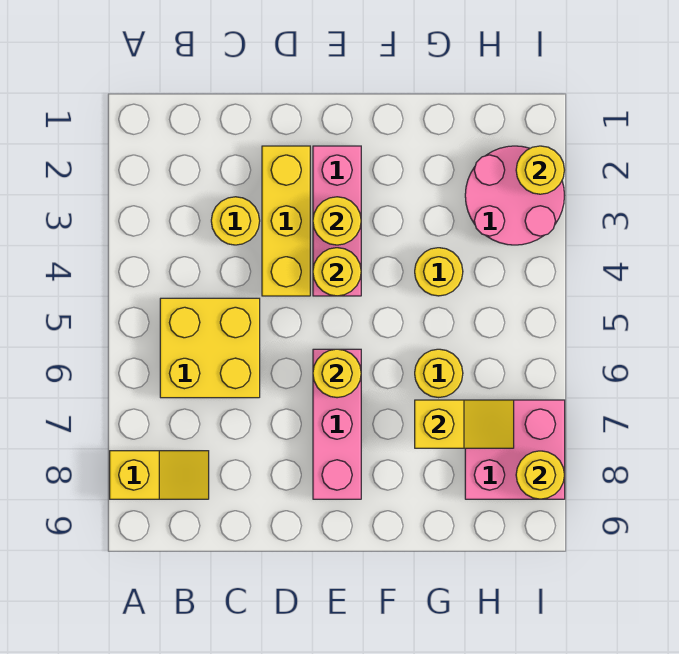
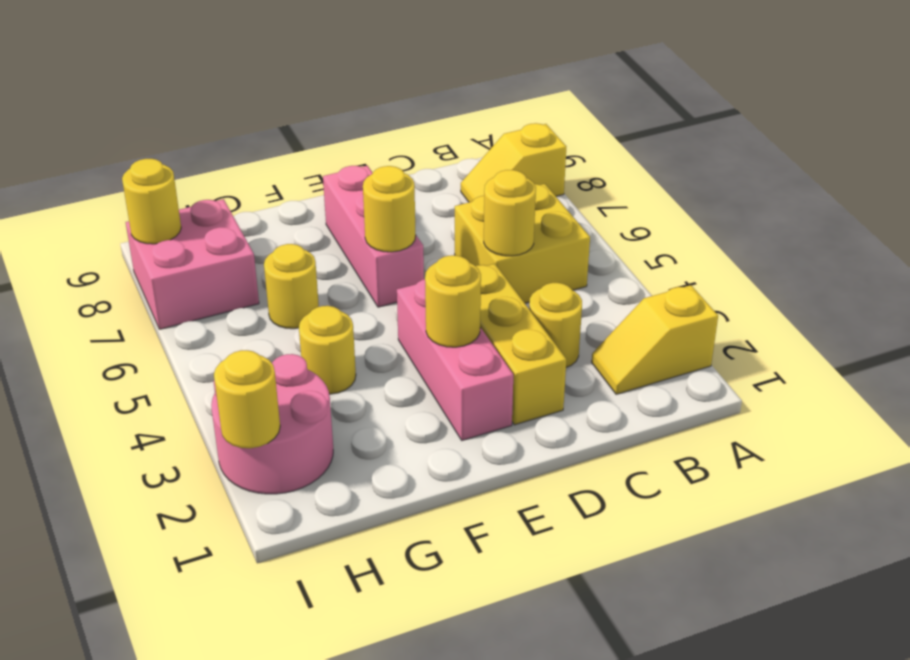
yellow 1x1 round brick [313,248,361,296] -> yellow 1x1 round brick moved to [484,170,536,256]
yellow 1x2 slope [415,400,514,448] -> yellow 1x2 slope moved to [592,285,718,394]

